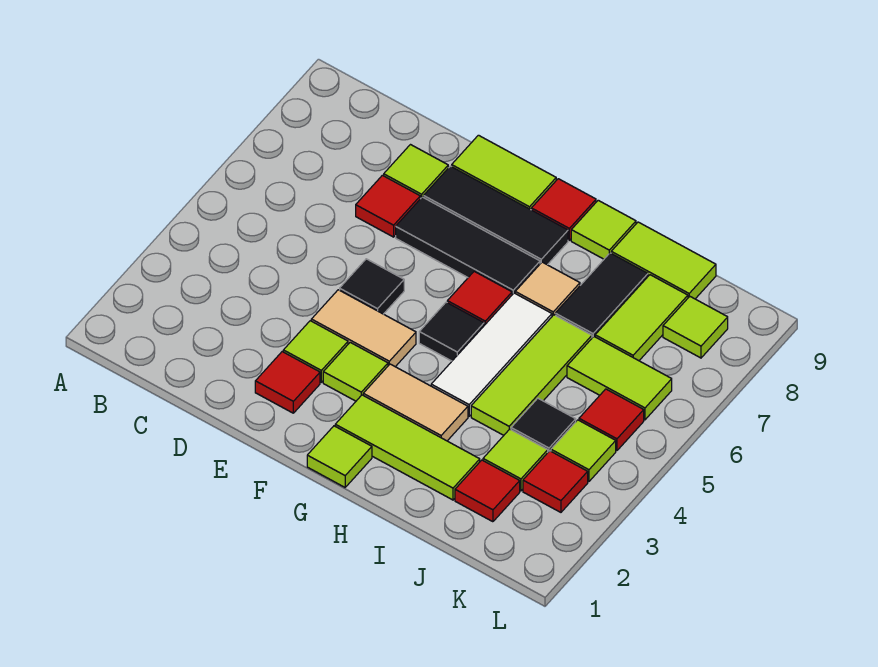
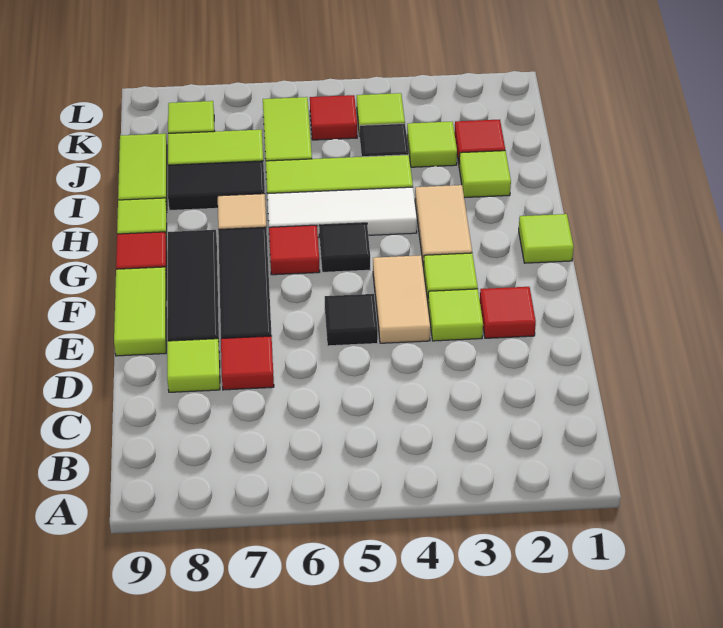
lime 1x3 tile [335,395,480,500] -> lime 1x1 tile [459,151,511,198]
red 1x1 tile [523,451,588,512] -> none

